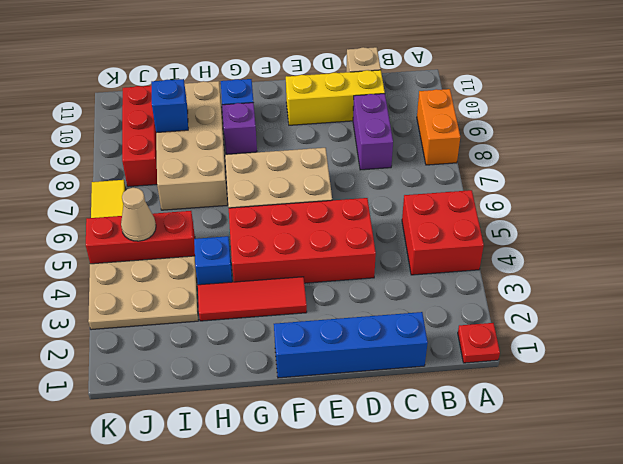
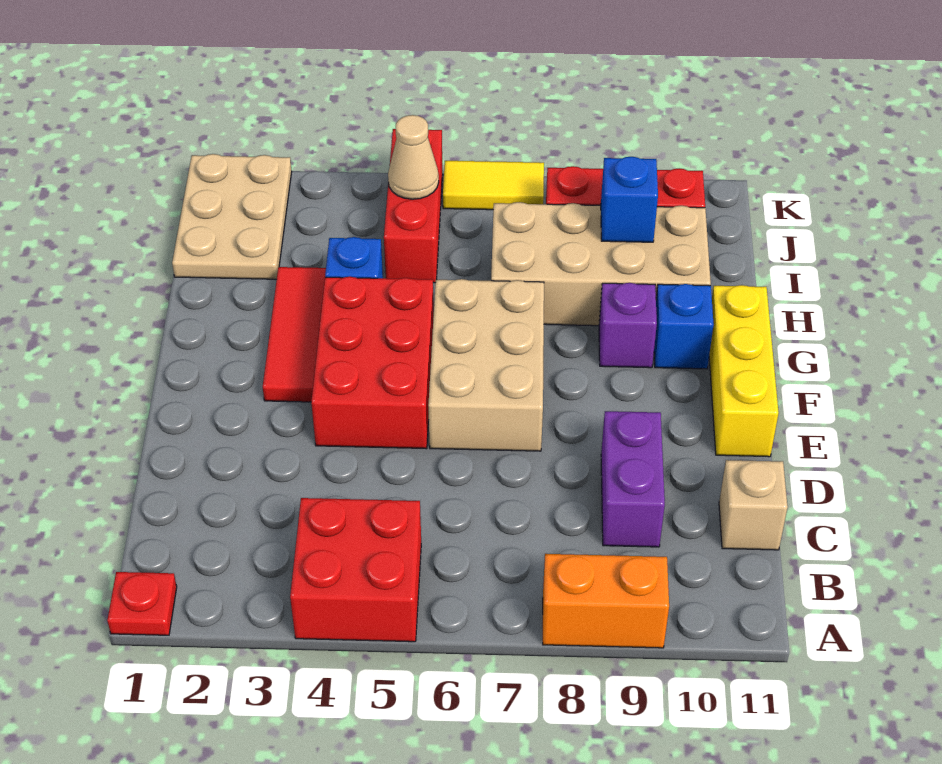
blue 1x4 brick [274,312,428,378] -> none
purple 1x2 brick [353,94,393,170] -> purple 1x2 brick turned to [601,411,665,547]
yellow 1x3 brick [286,70,385,125] -> yellow 1x3 brick moved to [709,285,779,457]
red 2x4 brick [229,198,376,283] -> red 2x3 brick [311,277,434,449]
tan 2x3 plate [88,256,198,330] -> tan 2x3 plate moved to [172,154,292,279]

